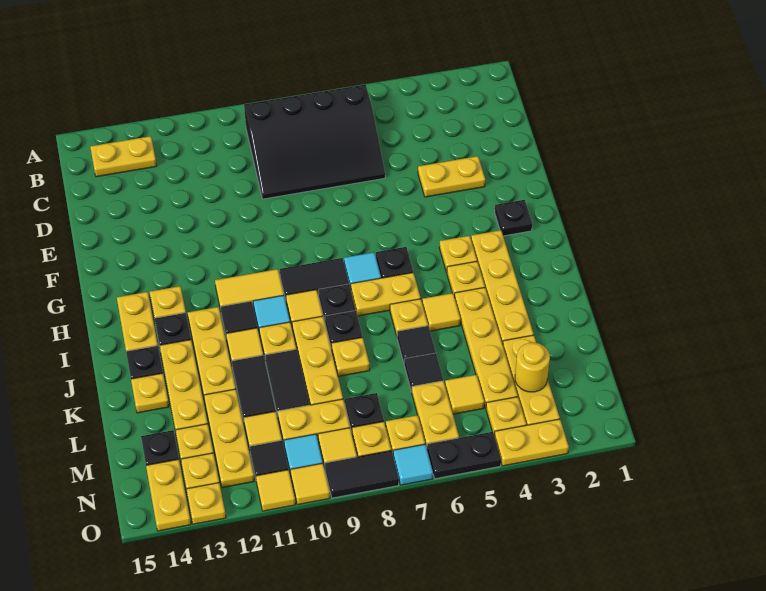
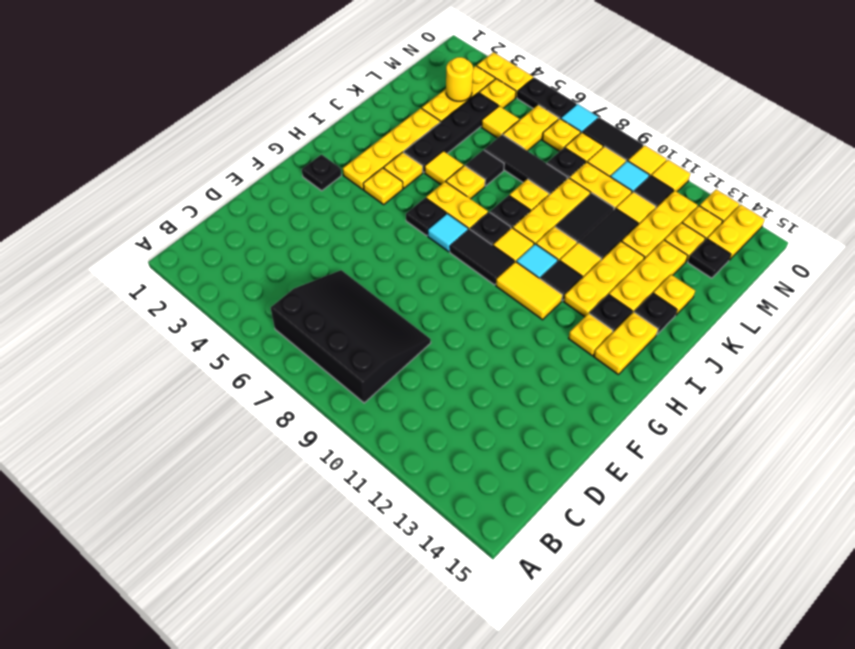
yellow 1x2 plate [90,136,157,177] -> none
yellow 1x2 plate [418,156,485,197] -> none
yellow 1x4 plate [455,288,518,408] -> black 1x4 plate [404,93,498,172]
black 1x1 tile [404,353,443,392] -> black 1x3 tile [484,135,568,195]

